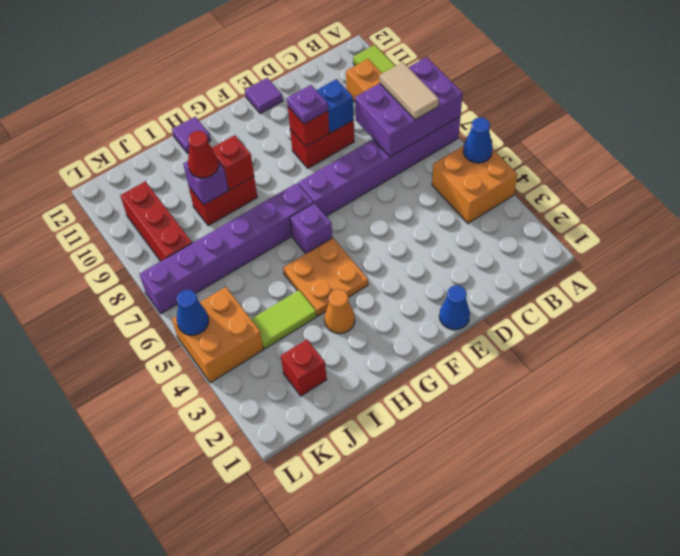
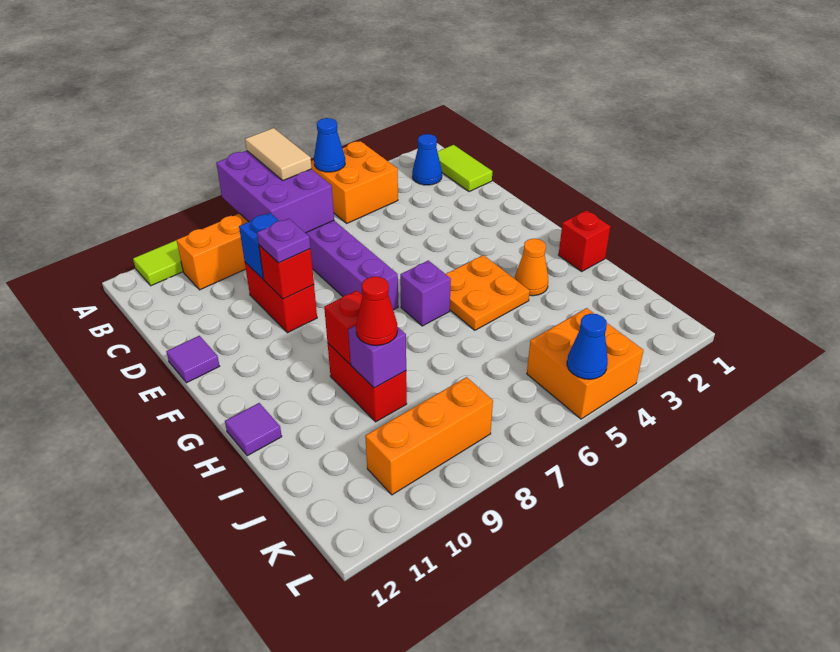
tan 1x2 tile [380,62,439,120] -> tan 1x2 tile turned to [245,128,312,181]
blue 1x1 cone [439,285,470,330] -> blue 1x1 cone moved to [412,134,442,185]
purple 1x6 brick [140,183,314,314] -> none
lime 1x2 tile [251,290,317,349] -> lime 1x2 tile moved to [438,145,492,192]
red 1x1 brick [281,339,327,396] -> red 1x1 brick moved to [559,210,610,271]
red 1x3 brick [120,181,192,261] -> orange 1x3 brick [365,377,493,495]

